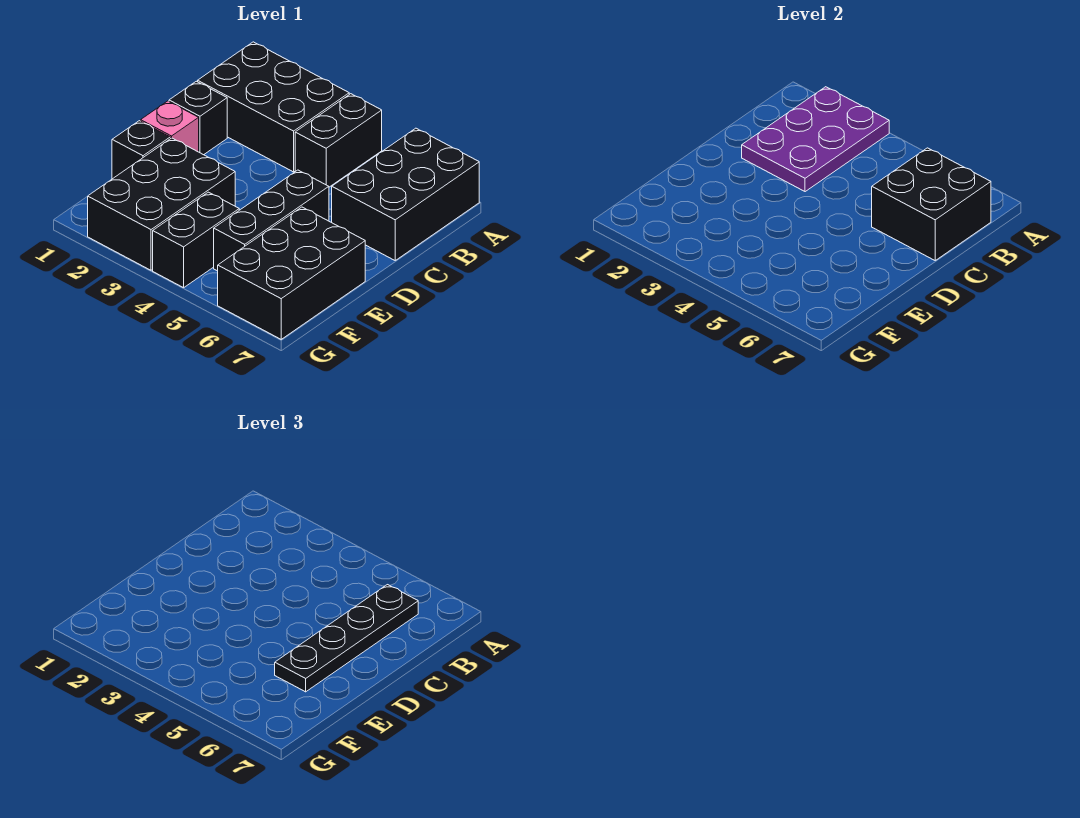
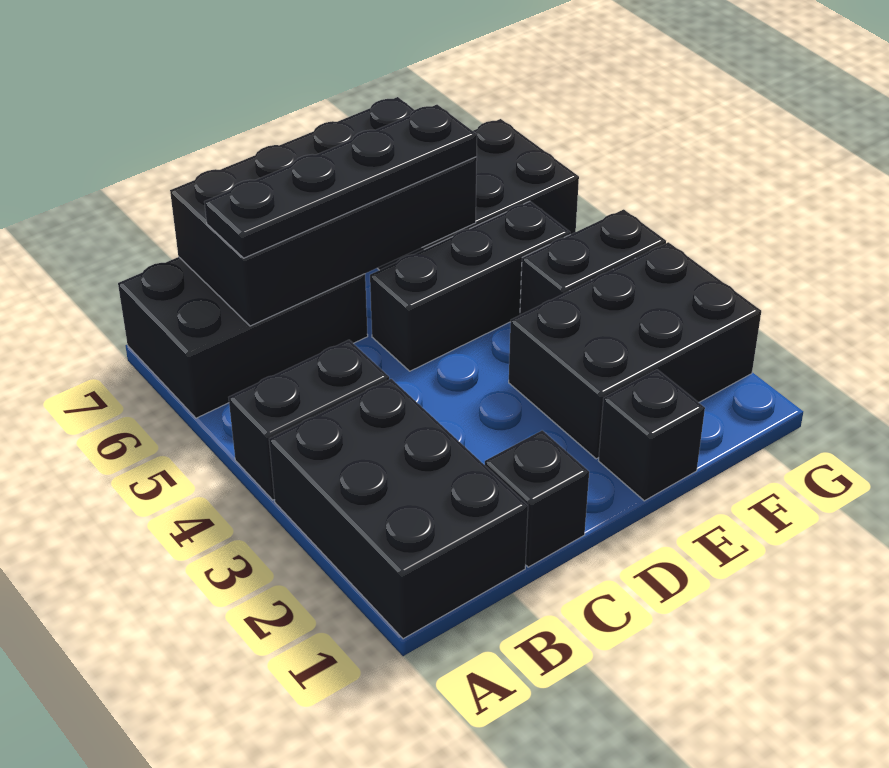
purple 2x3 plate [742,87,889,192] -> none
black 2x2 brick [872,148,991,260] -> black 2x4 brick [170,97,477,326]
pink 1x1 brick [141,101,199,152] -> none

